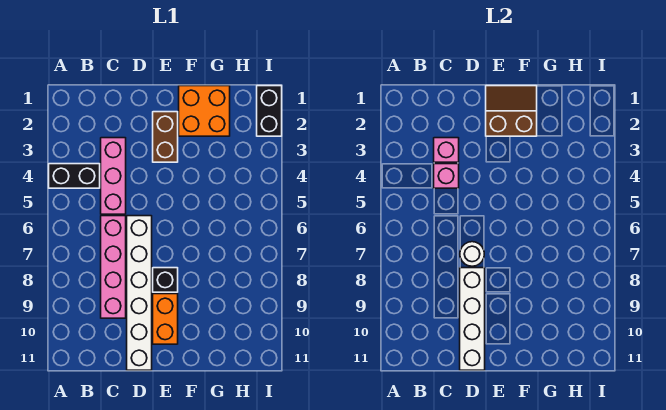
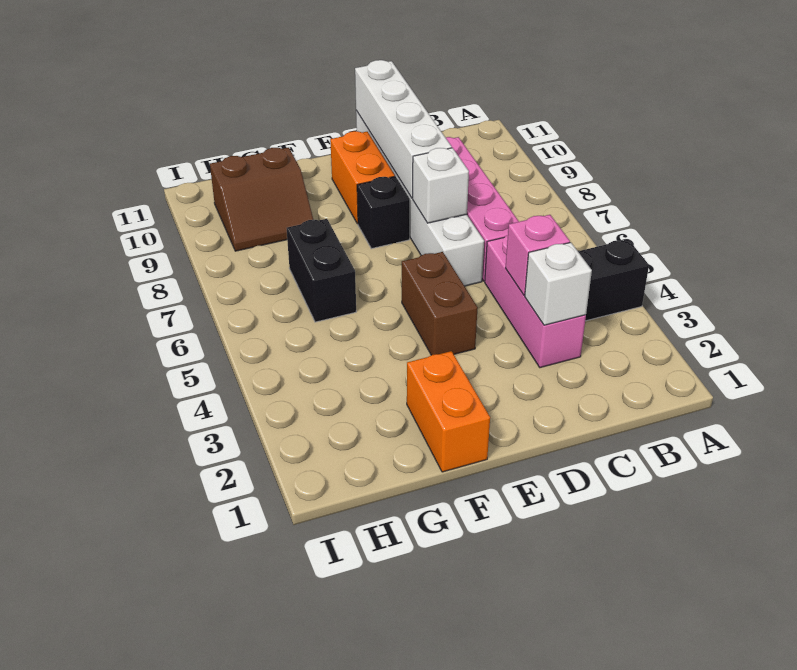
pink 1x1 brick [434,138,459,162] -> white 1x1 brick [525,242,592,325]
white 1x1 round brick [460,242,484,266] -> white 1x1 brick [413,148,469,223]
brown 2x2 slope [486,86,537,136] -> brown 2x2 slope moved to [210,148,313,251]
brown 1x2 brick [153,112,178,162] -> brown 1x2 brick moved to [402,252,478,355]
orange 2x2 brick [179,86,230,136] -> orange 1x2 brick [407,351,490,472]
black 1x2 brick [257,86,282,136] -> black 1x2 brick moved to [287,219,356,322]

